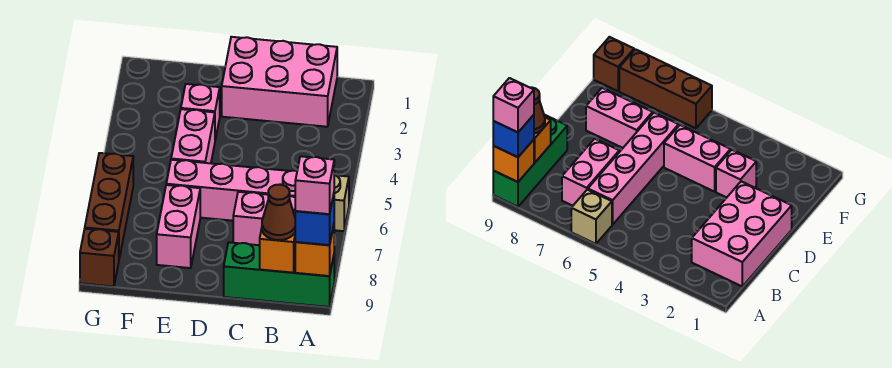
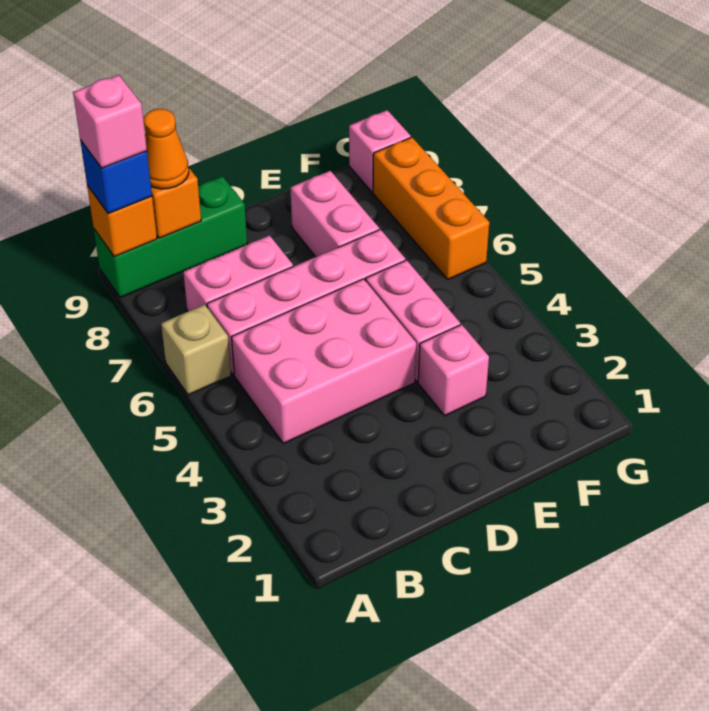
pink 2x3 brick [222,37,337,127] -> pink 2x3 brick moved to [232,279,416,444]
brown 1x1 cone [262,184,295,240] -> orange 1x1 cone [144,109,189,189]
brown 1x3 brick [85,153,133,259] -> orange 1x3 brick [373,137,489,279]
brown 1x1 brick [80,229,119,287] -> pink 1x1 brick [349,110,411,192]

